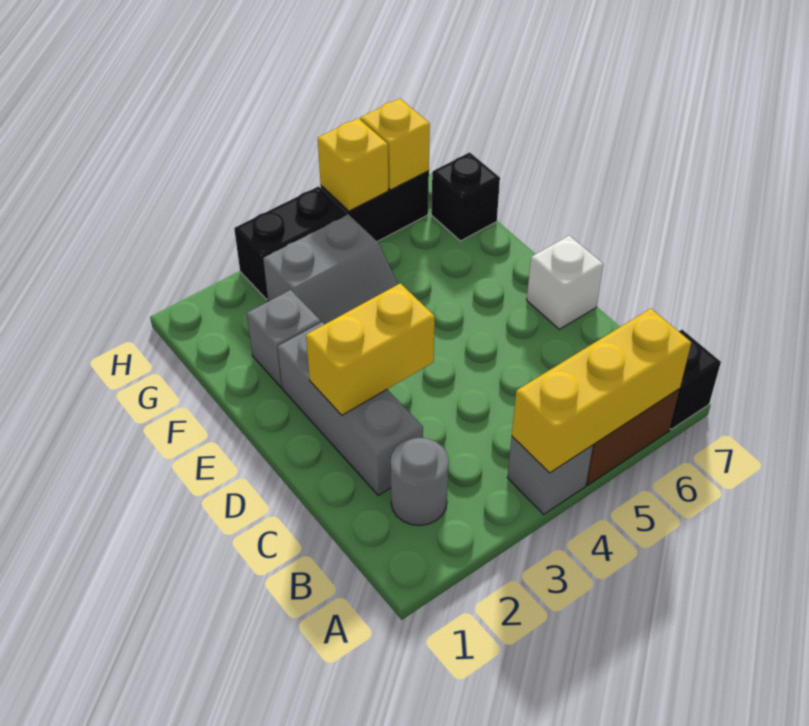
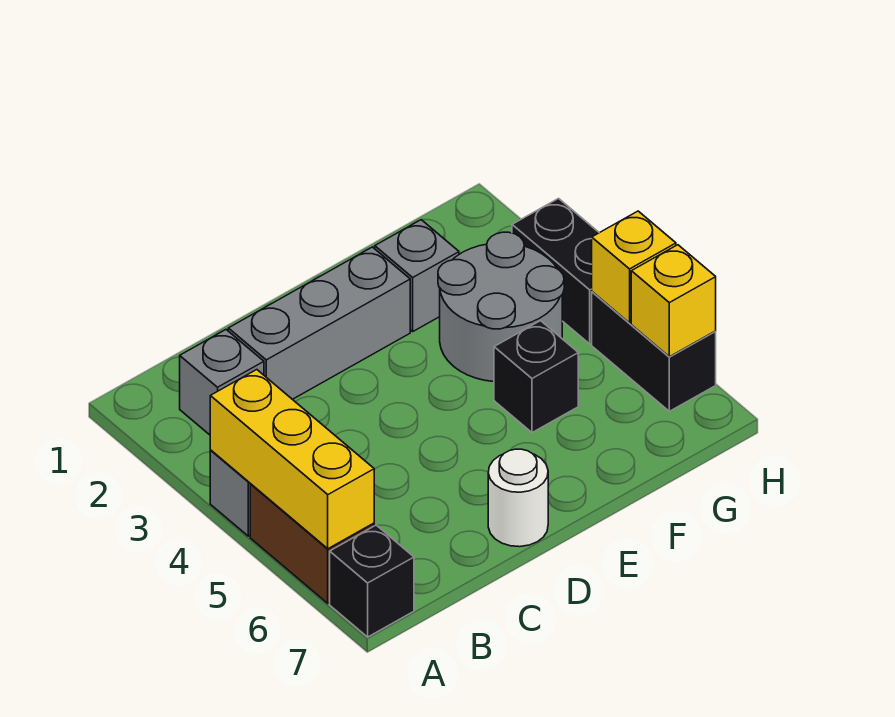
grey 1x1 round brick [390,438,449,525] -> grey 1x1 brick [180,330,264,435]
yellow 1x2 brick [306,283,435,415] -> none
white 1x1 brick [527,235,603,329] -> white 1x1 round brick [488,449,548,547]
grey 2x2 slope [263,214,398,325] -> grey 2x2 round brick [438,232,564,382]
black 1x1 brick [431,152,500,241] -> black 1x1 brick moved to [494,321,578,433]

